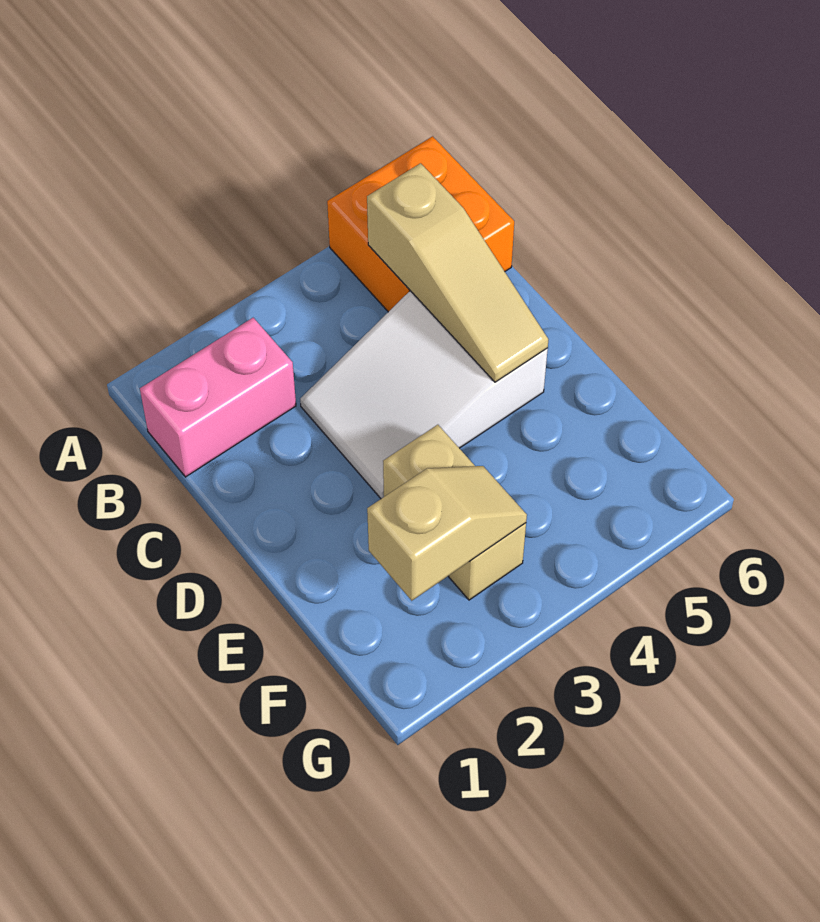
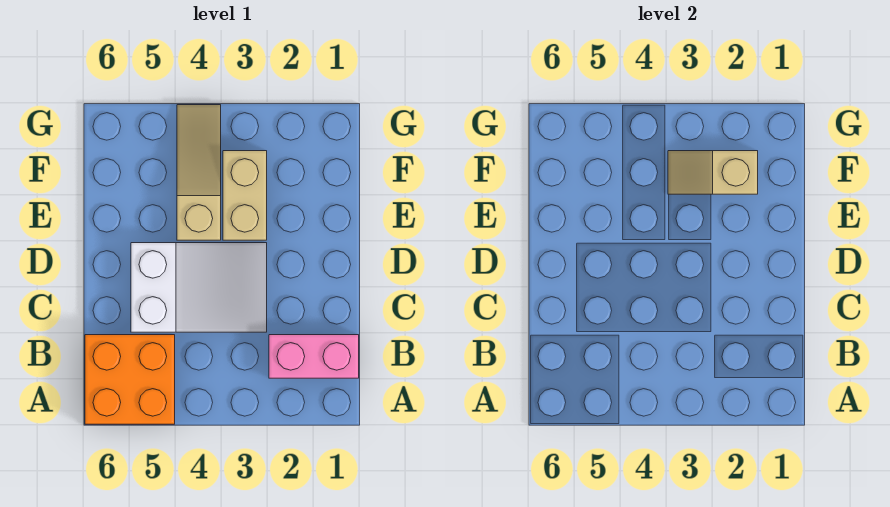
tan 1x3 slope [367,163,548,382] -> tan 1x3 slope moved to [177,105,221,240]

